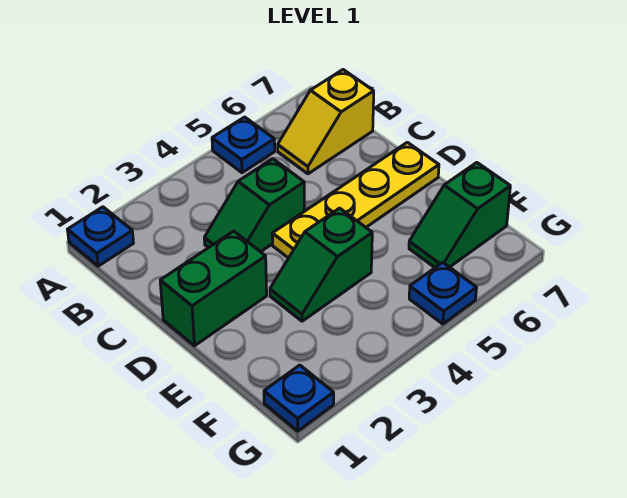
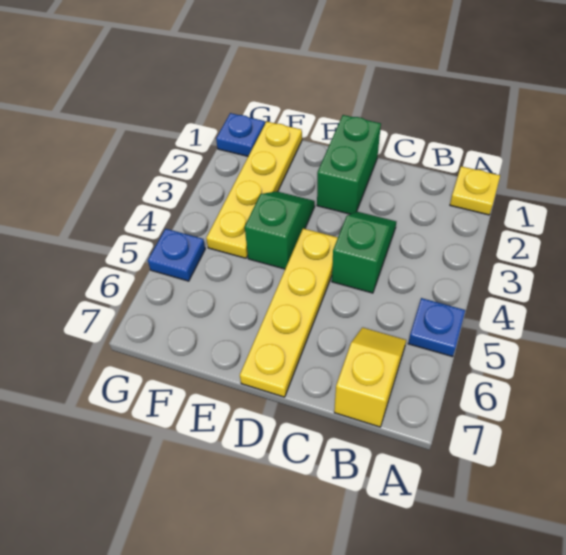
blue 1x1 plate [68,207,133,266] -> yellow 1x1 plate [450,166,500,215]
none -> yellow 1x4 plate [206,122,302,258]
green 1x2 slope [409,163,510,267] -> none

